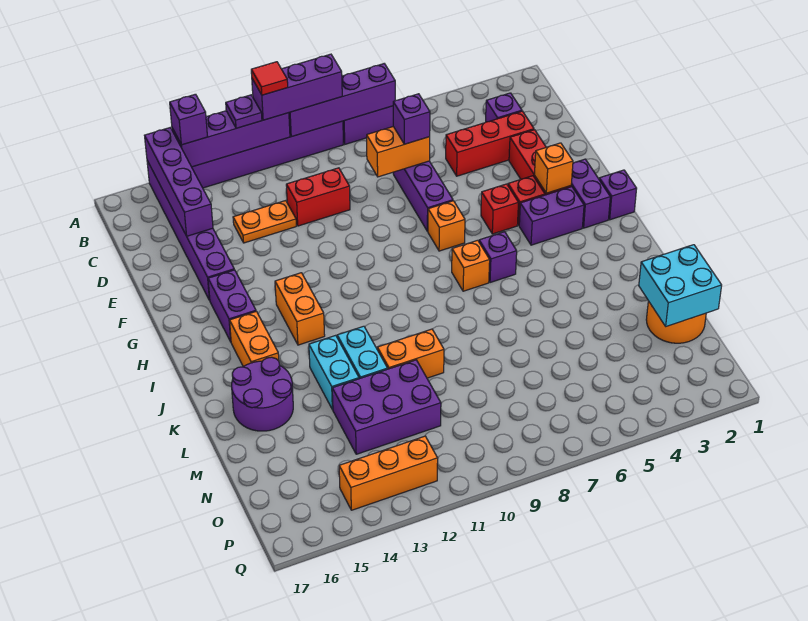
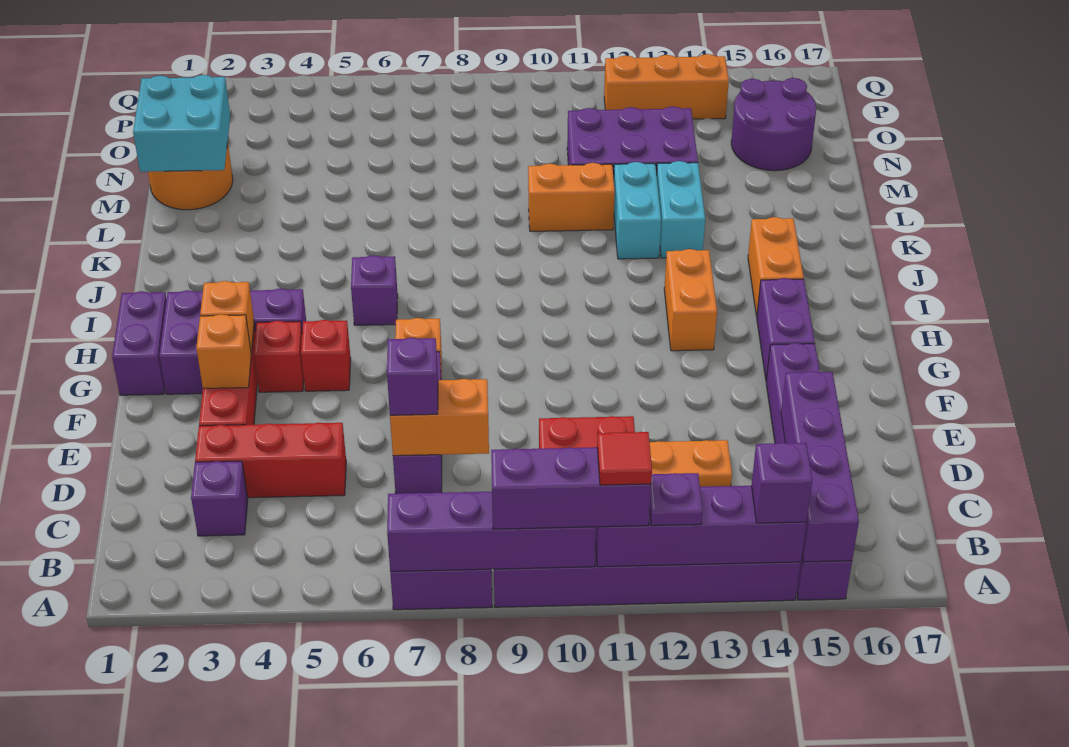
purple 1x1 brick [599,170,637,220] -> purple 1x2 brick [112,291,167,395]
orange 1x1 brick [452,240,490,291] -> orange 1x1 brick moved to [196,314,251,389]
purple 2x2 round brick [232,357,293,431] -> purple 2x2 round brick moved to [731,78,816,171]

